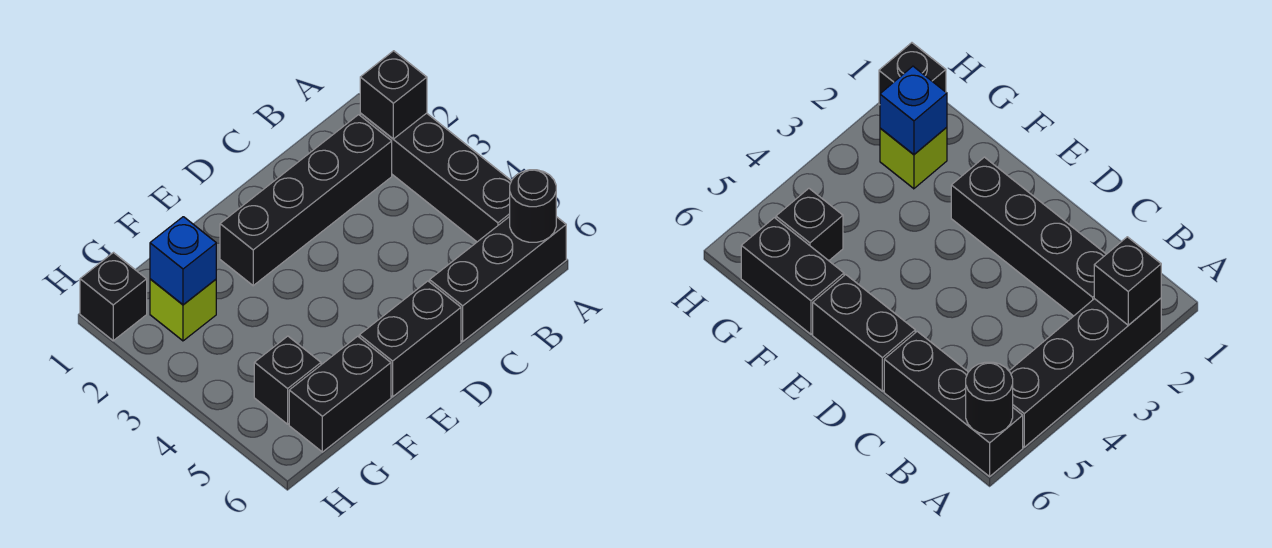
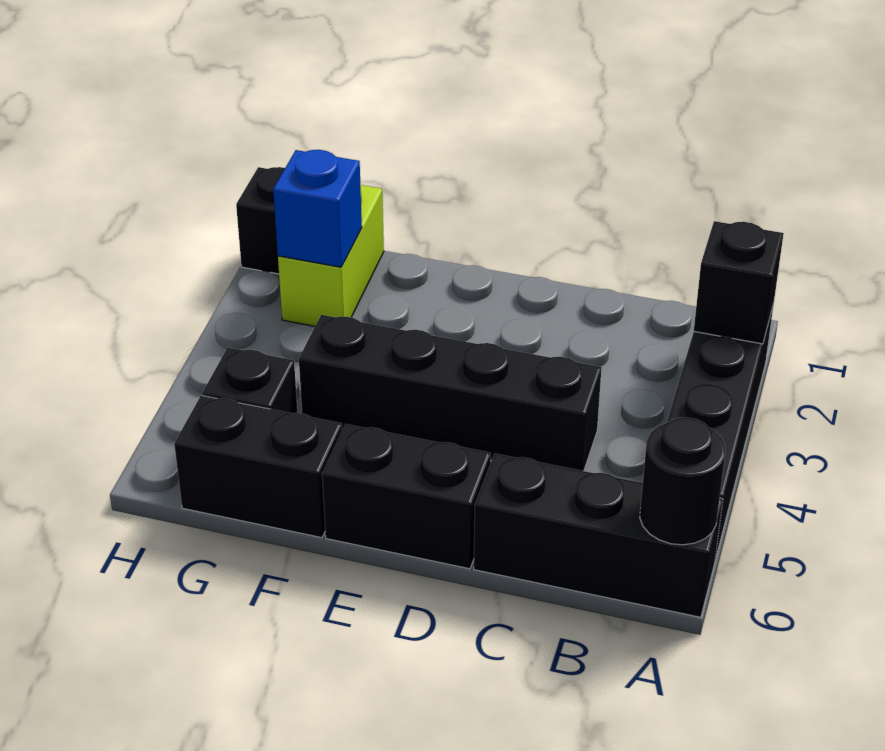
black 1x4 brick [220,115,392,286] -> black 1x4 brick moved to [299,315,602,471]
lime 1x1 brick [150,279,216,341] -> lime 1x2 brick [278,185,384,326]

